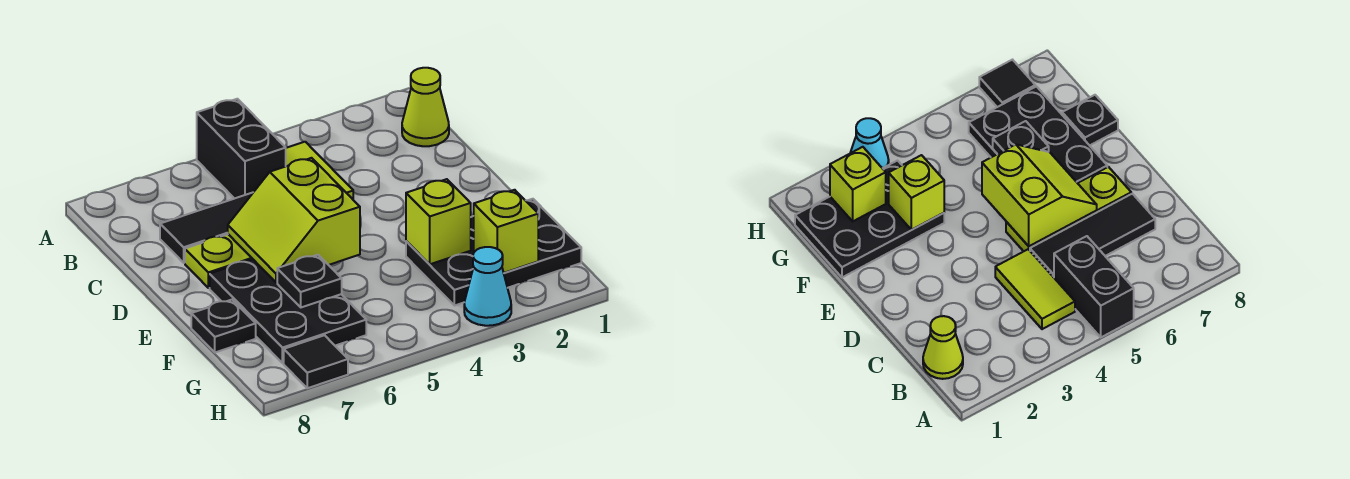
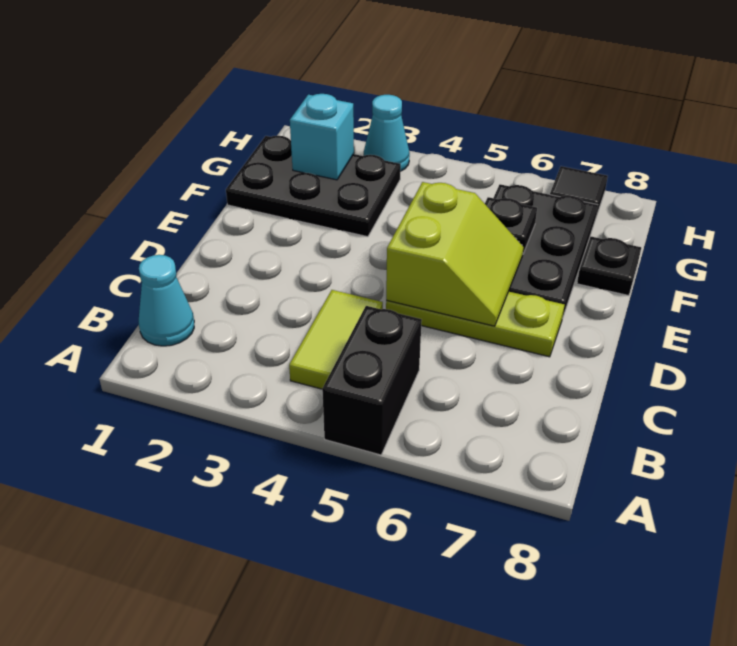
lime 1x1 cone [402,68,449,146] -> cyan 1x1 cone [139,255,194,346]
black 1x3 tile [160,193,253,263] -> none
lime 1x1 brick [406,179,471,264] -> none
lime 1x1 brick [474,190,538,273] -> cyan 1x1 brick [290,94,354,180]

